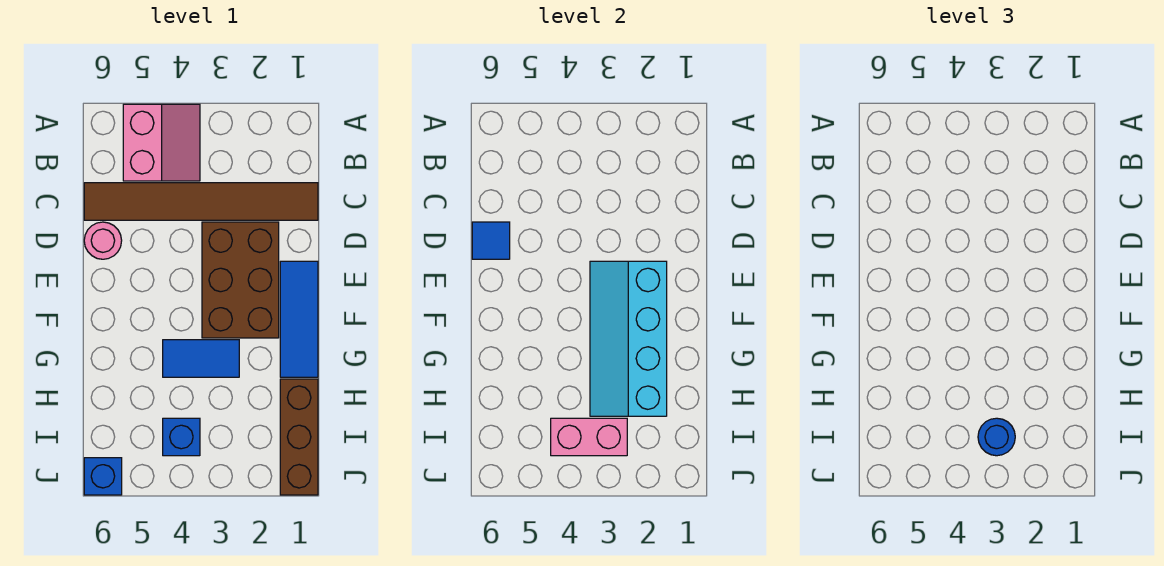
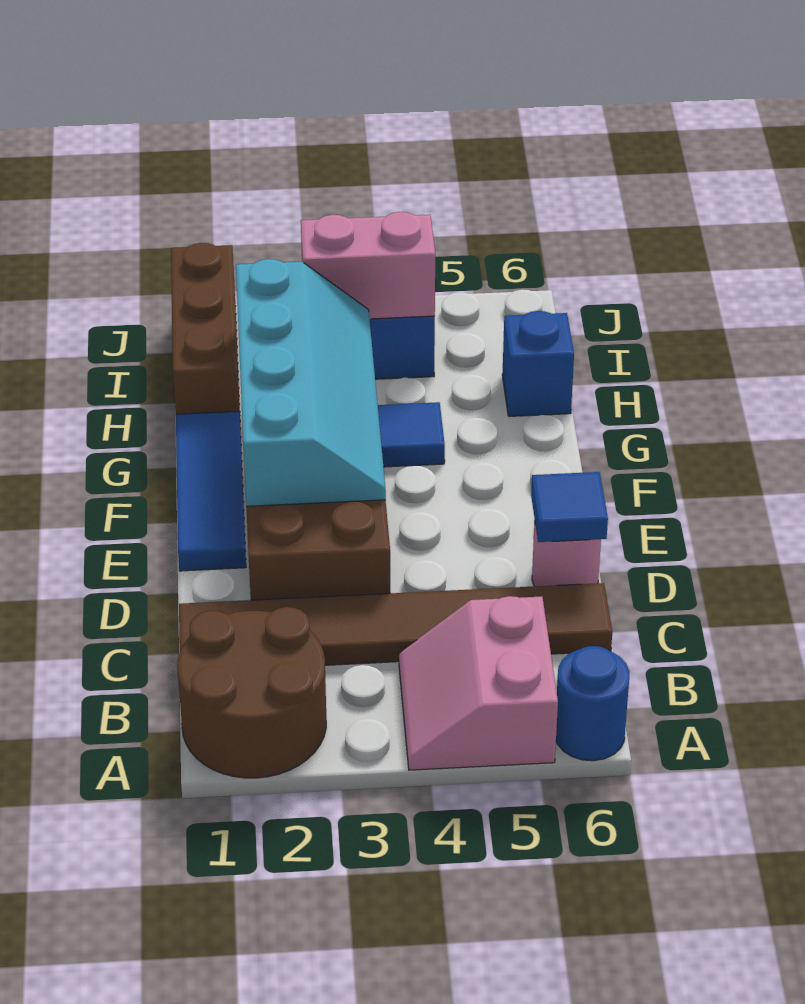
none -> brown 2x2 round brick [177,607,326,778]
blue 1x1 round brick [978,418,1015,456] -> blue 1x1 round brick moved to [556,646,629,761]
blue 1x1 brick [84,458,122,495] -> blue 1x1 brick moved to [502,311,574,416]

